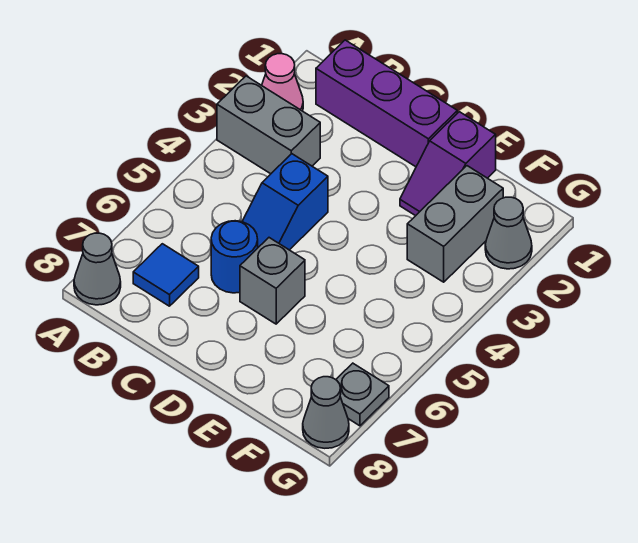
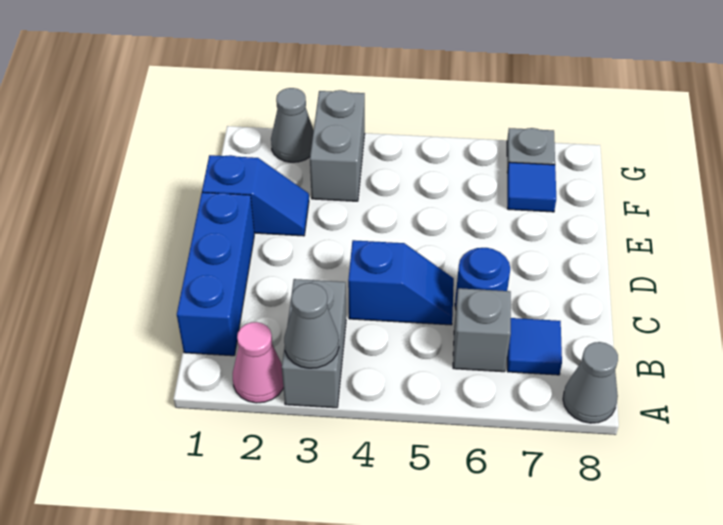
purple 1x3 brick [316,40,457,167] -> blue 1x3 brick [177,192,254,356]
grey 1x1 brick [240,238,305,324] -> grey 1x1 brick moved to [453,288,511,372]
purple 1x2 slope [400,112,496,216] -> blue 1x2 slope [202,155,309,236]
grey 1x2 brick [407,166,503,282] -> grey 1x2 brick turned to [310,90,365,201]
none -> blue 1x1 tile [507,162,556,212]
grey 1x1 cone [303,377,349,448] -> grey 1x1 cone moved to [284,283,339,368]

